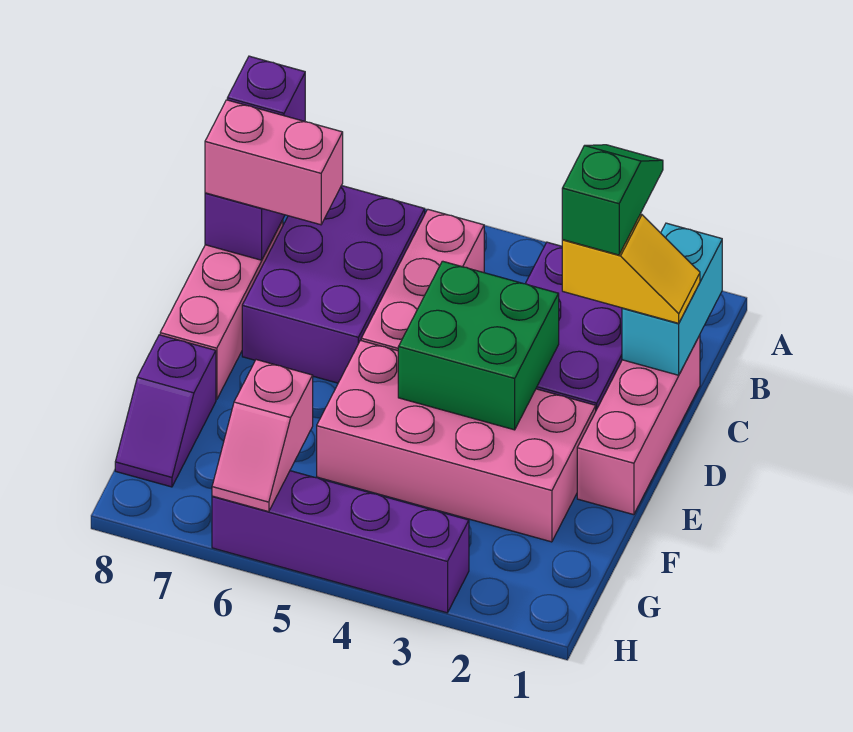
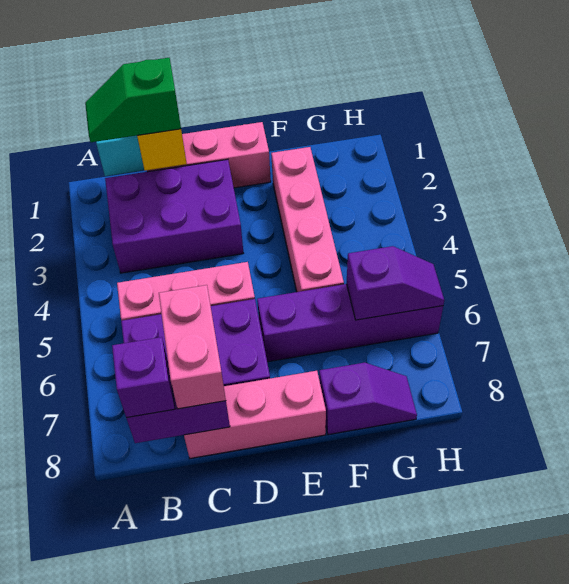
green 2x2 brick [398,261,559,430] -> none
pink 2x4 brick [317,340,596,542] -> pink 1x4 brick [271,147,344,292]
pink 1x2 slope [212,360,313,512] -> purple 1x2 slope [347,246,444,320]
purple 1x4 brick [212,471,469,613] -> purple 1x4 brick turned to [257,284,443,362]

